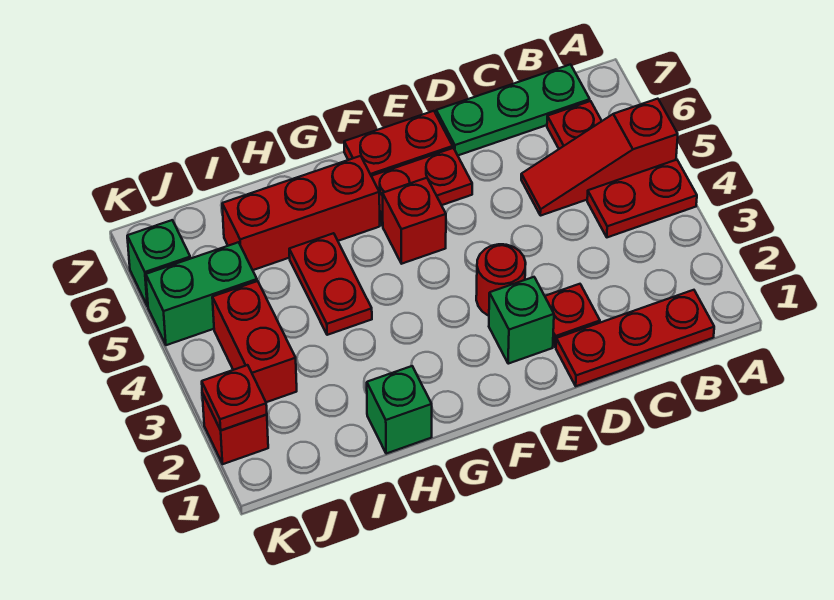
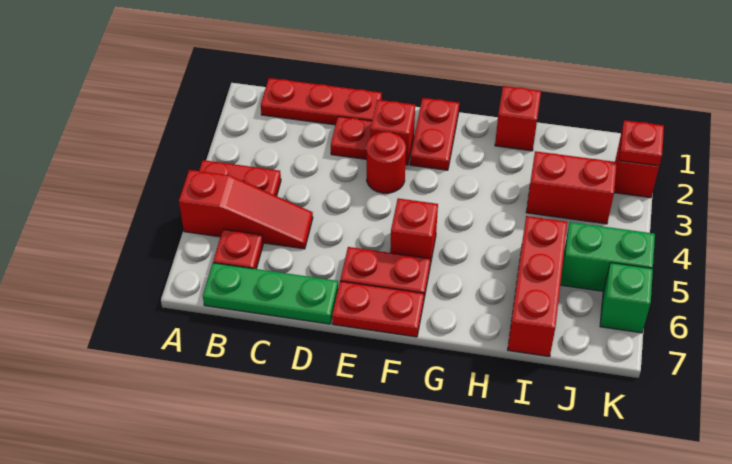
green 1x1 brick [489,277,554,364] -> red 1x1 brick [370,100,415,165]
red 1x3 brick [222,156,380,270] -> red 1x3 brick turned to [508,216,567,357]
green 1x1 brick [367,366,432,454] -> red 1x1 brick [495,86,541,151]
red 1x2 plate [289,233,372,335] -> red 1x2 plate moved to [410,98,459,170]
red 1x2 brick [212,281,297,402] -> red 1x2 brick turned to [526,151,617,224]

